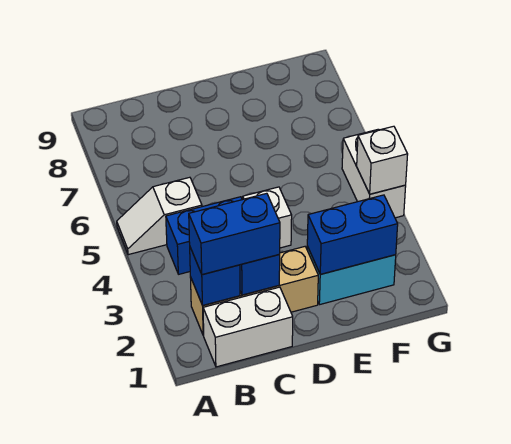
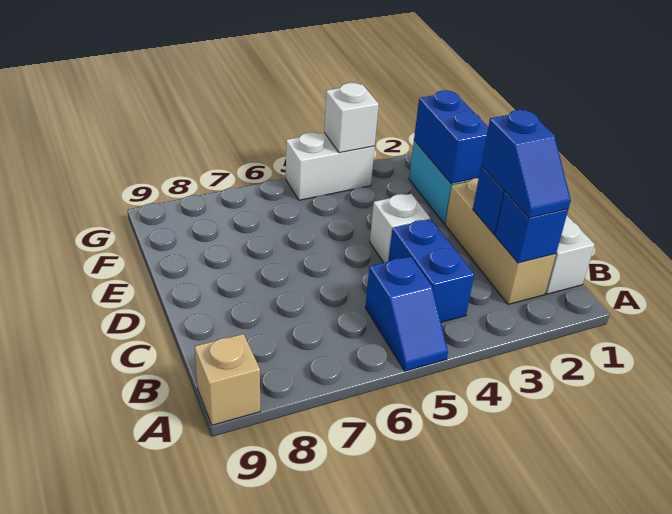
white 1x2 slope [117,177,202,255] -> blue 1x2 slope [365,257,448,371]
none -> tan 1x1 brick [194,334,260,425]
blue 1x2 brick [189,193,280,275] -> blue 1x2 slope [481,110,571,218]

